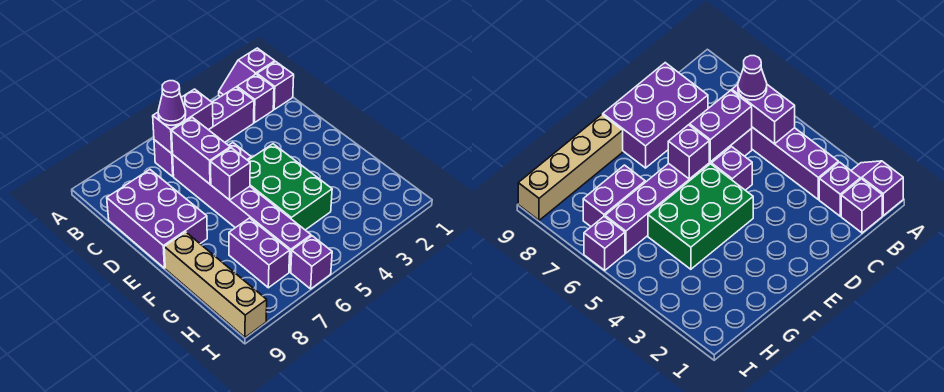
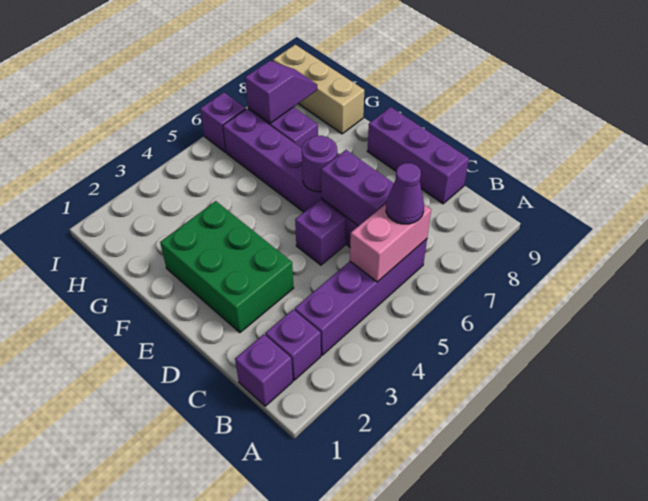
purple 1x2 slope [219,48,275,97] -> purple 1x2 slope moved to [245,61,317,123]
purple 1x2 brick [153,89,213,153] -> pink 1x2 brick [350,204,431,282]
purple 2x3 brick [107,170,207,268] -> purple 1x3 brick [367,107,469,204]
green 2x3 brick [248,144,332,230] -> green 2x3 brick moved to [160,201,294,333]
purple 1x1 brick [211,148,250,200] -> purple 1x1 round brick [302,136,337,192]
tan 1x4 brick [164,232,267,337] -> tan 1x3 brick [273,45,364,134]

